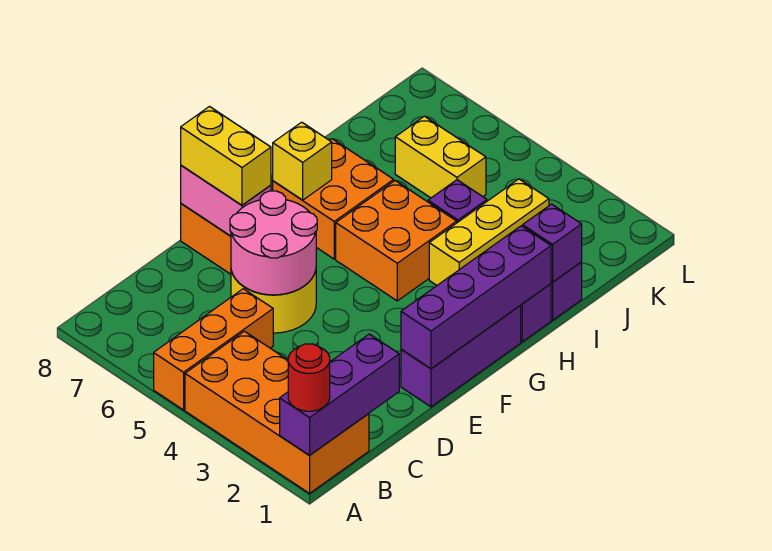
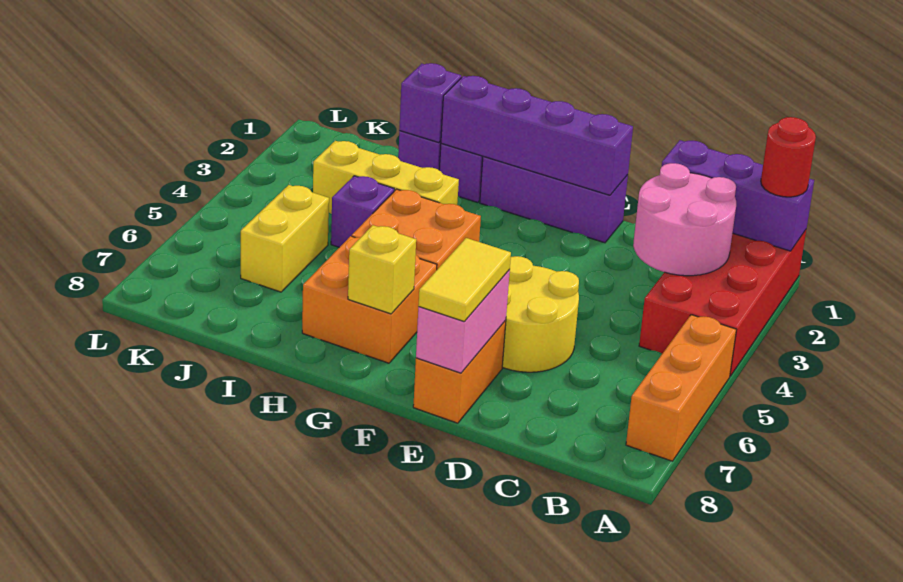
orange 2x4 brick [185,331,369,493] -> red 2x4 brick [639,230,806,376]
orange 1x3 brick [154,289,273,410] -> orange 1x3 brick turned to [626,315,736,461]
pink 2x2 round brick [230,191,317,295] -> pink 2x2 round brick moved to [633,163,736,276]
yellow 1x2 brick [181,107,271,205] -> yellow 1x2 tile [418,238,511,322]

